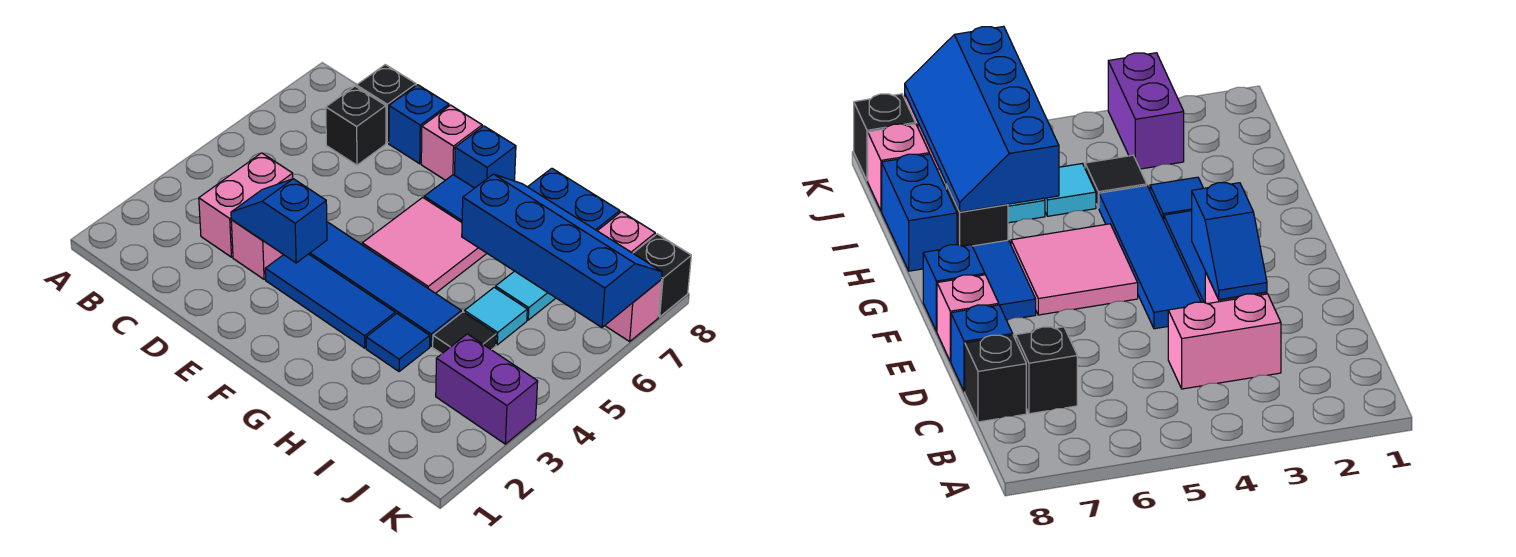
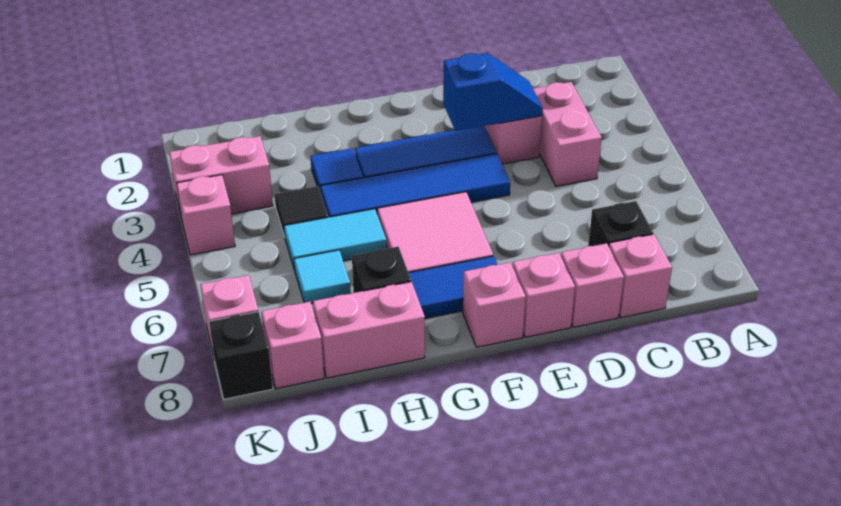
black 1x1 brick [356,65,416,143] -> pink 1x1 brick [609,234,672,318]
blue 1x1 brick [389,85,449,164] -> pink 1x1 brick [561,243,624,327]
blue 1x1 brick [455,126,516,188] -> pink 1x1 brick [463,262,526,347]
blue 2x4 slope [462,174,662,327] -> none
blue 1x2 brick [528,168,620,231] -> pink 1x2 brick [313,282,425,378]
cyan 1x1 tile [464,287,527,345] -> cyan 1x2 tile [284,209,386,270]
purple 1x2 brick [436,334,538,444] -> pink 1x2 brick [169,136,273,218]
none -> pink 1x1 brick [177,175,235,255]

